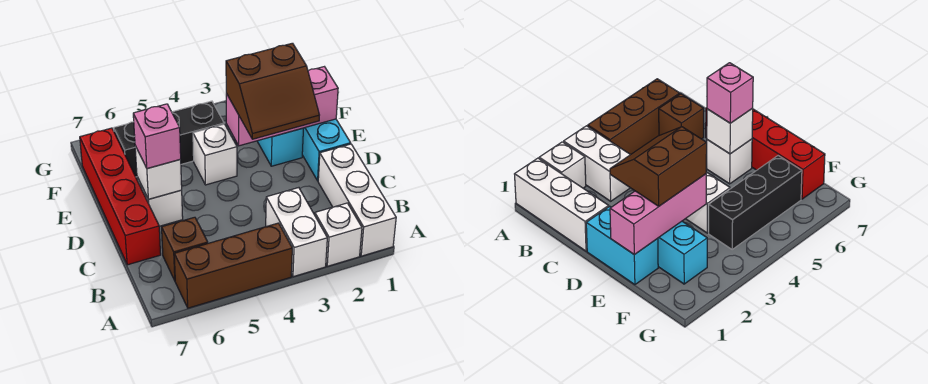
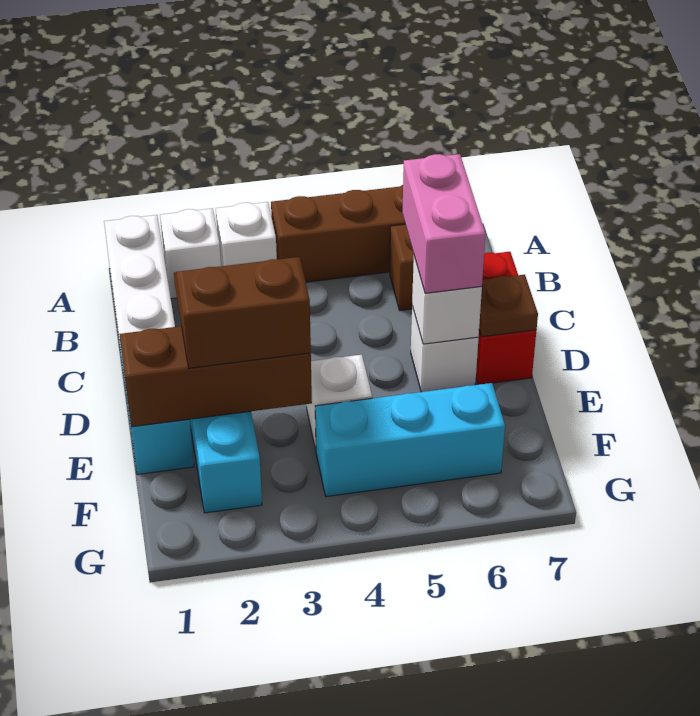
white 1x2 brick [266,188,327,277] -> white 1x1 brick [216,202,277,266]
red 1x4 brick [80,128,161,265] -> red 1x2 brick [476,252,536,385]
pink 1x1 brick [133,104,181,169] -> pink 1x2 brick [402,154,486,293]
none -> brown 1x1 plate [479,275,538,337]
pink 1x3 brick [226,67,338,146] -> brown 1x3 brick [120,326,312,427]
black 1x3 brick [114,101,224,177] -> cyan 1x3 brick [315,383,505,497]

